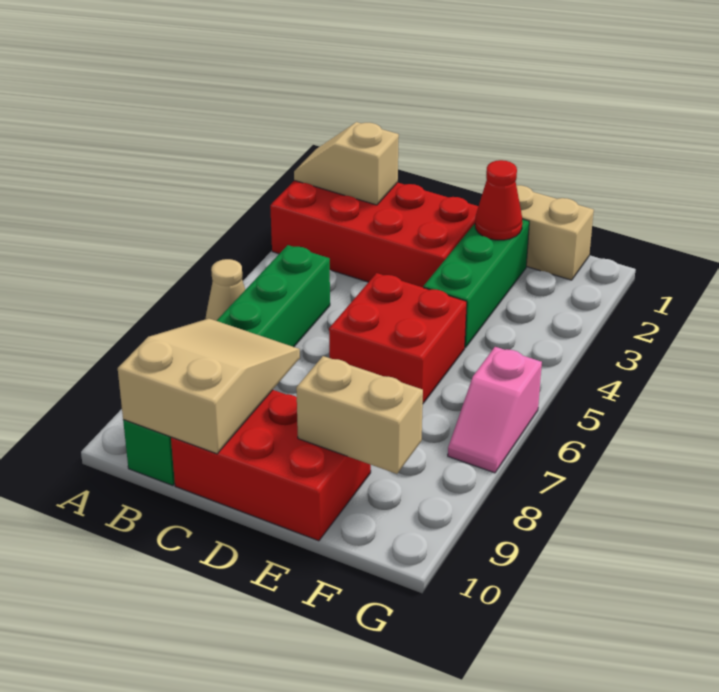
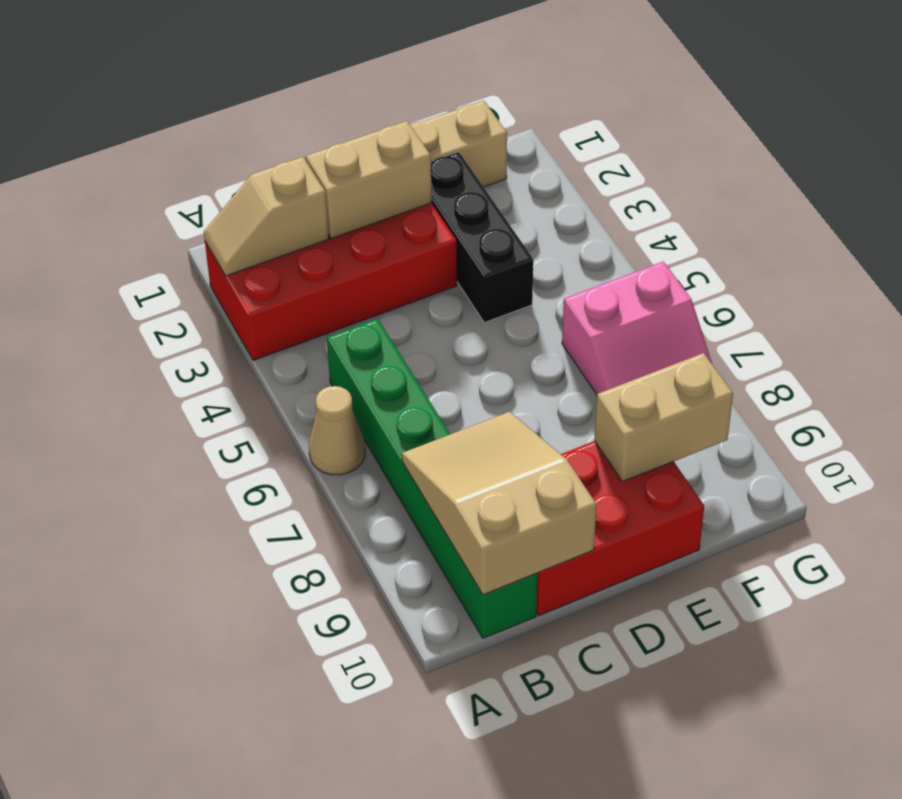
none -> tan 1x2 brick [306,121,432,239]
red 2x2 brick [329,273,467,403] -> none
green 1x3 brick [423,219,529,348] -> black 1x3 brick [431,152,533,323]
red 1x1 cone [475,160,522,240] -> none
pink 1x2 slope [448,347,542,473] -> pink 2x2 slope [562,261,712,394]

